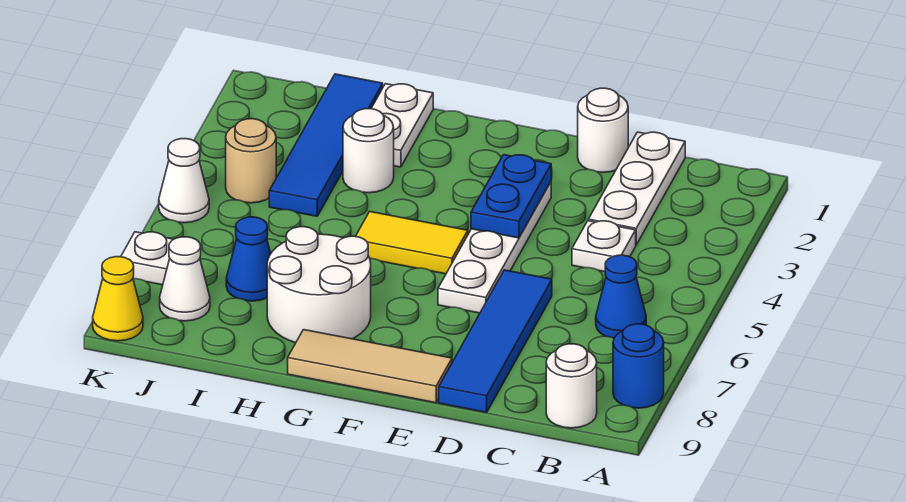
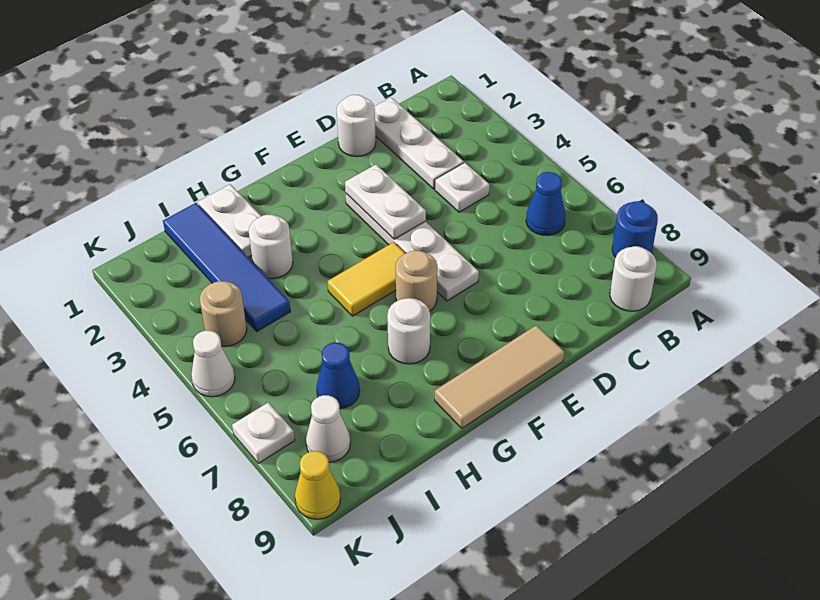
blue 1x4 tile [439,270,552,412] -> none
blue 1x2 plate [471,155,551,238] -> white 1x2 plate [345,164,426,239]
none -> tan 1x1 round brick [396,251,437,311]
white 2x2 round brick [267,227,371,343] -> white 1x1 round brick [387,298,430,364]

